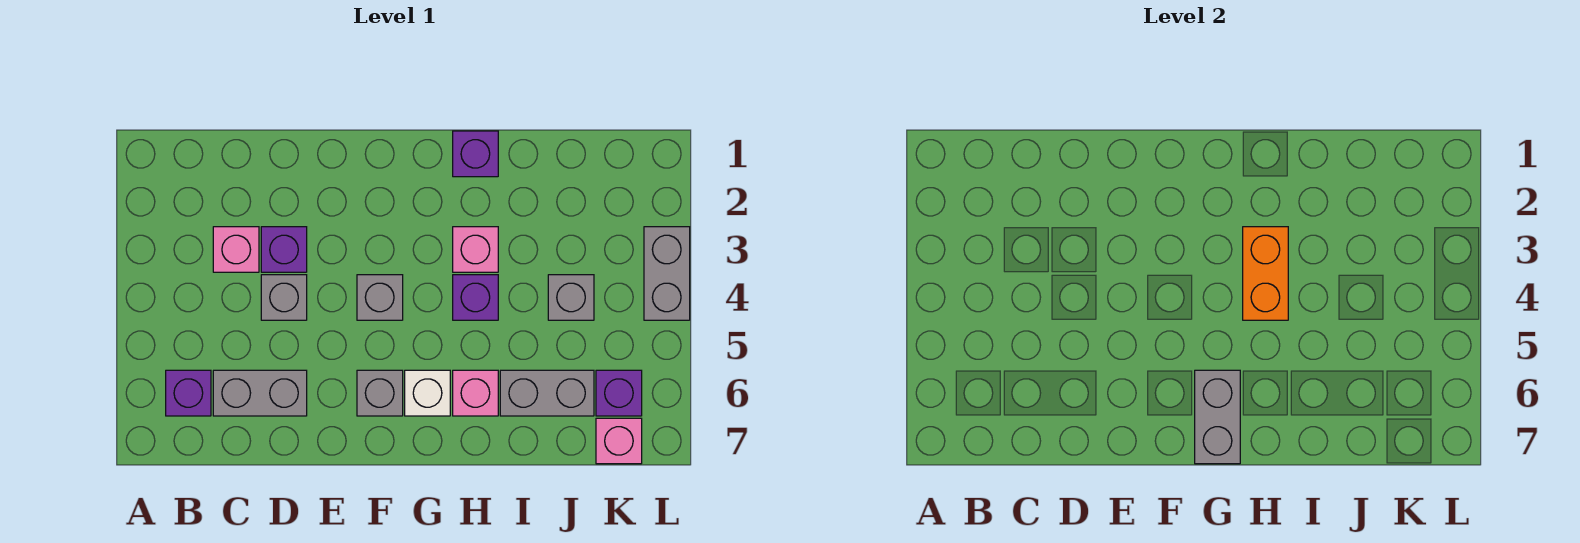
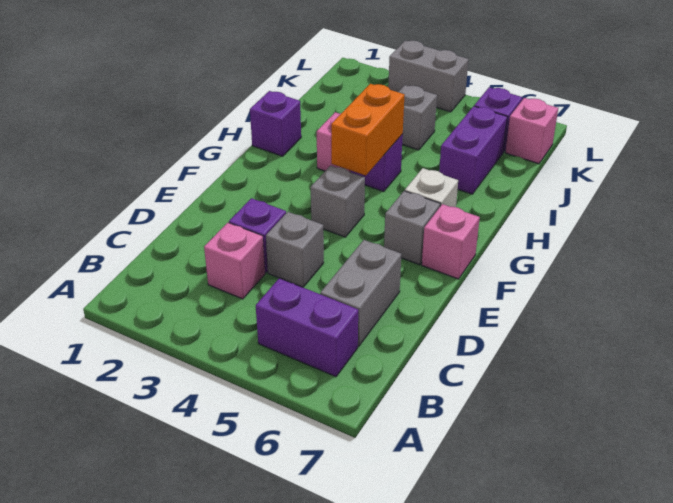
purple 1x1 brick [166,370,211,416] -> purple 1x2 brick [256,278,358,377]
grey 1x2 brick [1195,370,1240,464] -> none
orange 1x2 brick [1243,227,1288,320] -> orange 1x2 brick turned to [331,84,404,176]
pink 1x1 brick [453,370,498,416] -> pink 1x1 brick moved to [422,204,480,279]
grey 1x2 brick [500,370,594,416] -> purple 1x2 brick [439,106,507,194]

